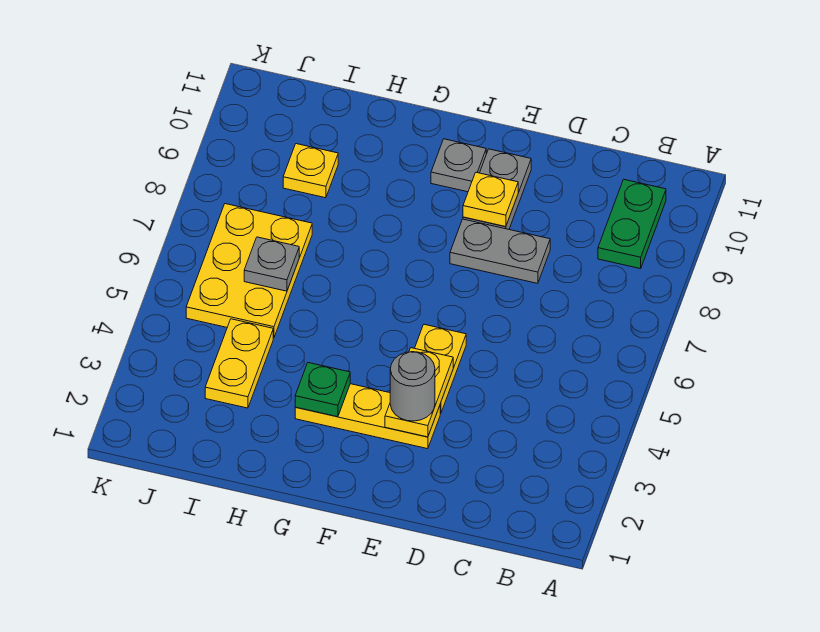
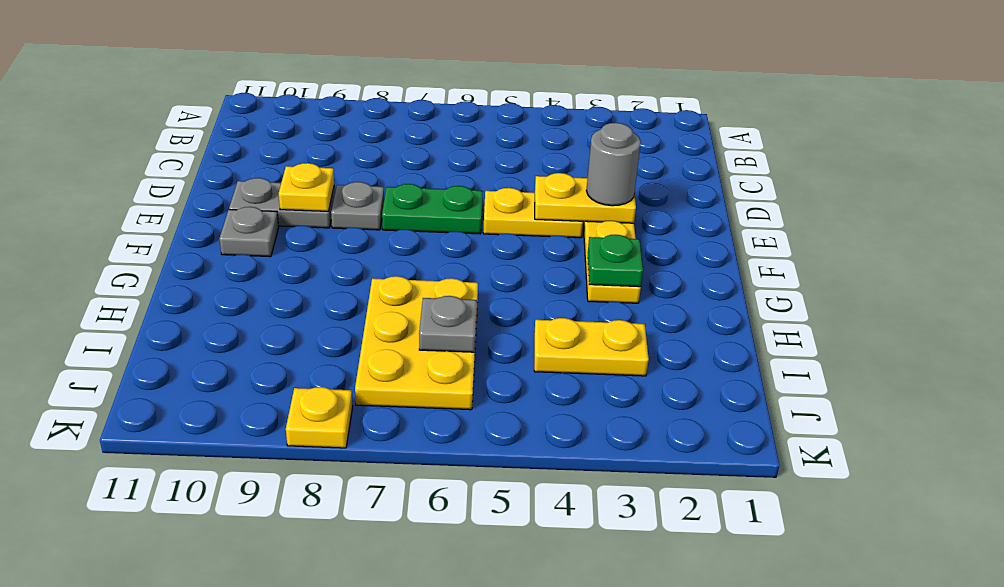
green 1x2 plate [598,179,666,269] -> green 1x2 plate moved to [382,184,483,234]
grey 1x2 plate [450,219,550,283] -> grey 1x1 plate [331,182,384,230]
yellow 2x3 plate [186,204,312,338] -> yellow 2x3 plate turned to [355,276,478,410]
yellow 1x1 plate [283,144,338,198] -> yellow 1x1 plate moved to [286,387,353,448]

